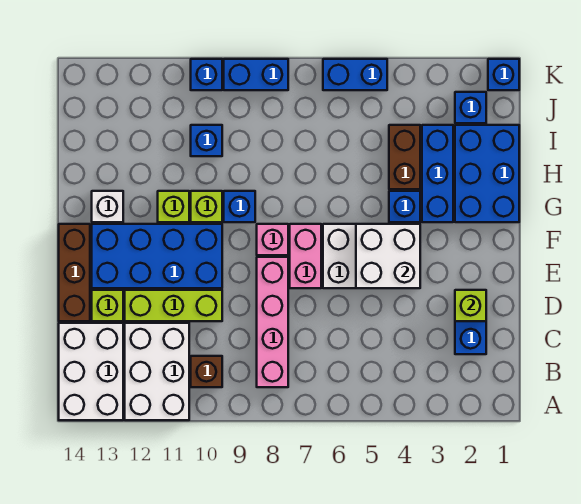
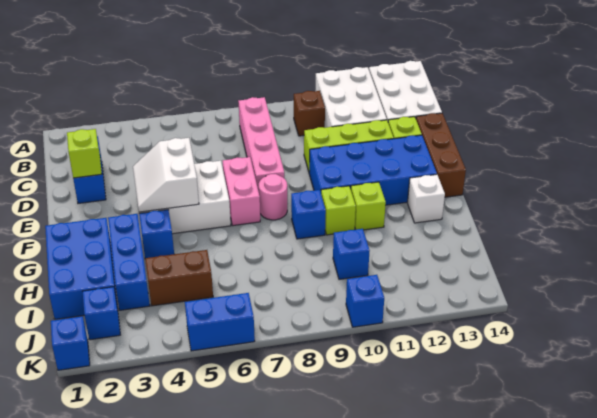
white 2x2 brick [356,224,420,288] -> white 2x2 slope [133,138,199,212]
pink 1x1 brick [257,224,288,255] -> pink 1x1 round brick [259,174,287,220]
brown 1x2 brick [389,125,420,189] -> brown 1x2 brick turned to [145,250,213,306]
blue 1x2 brick [224,59,288,90] -> none

